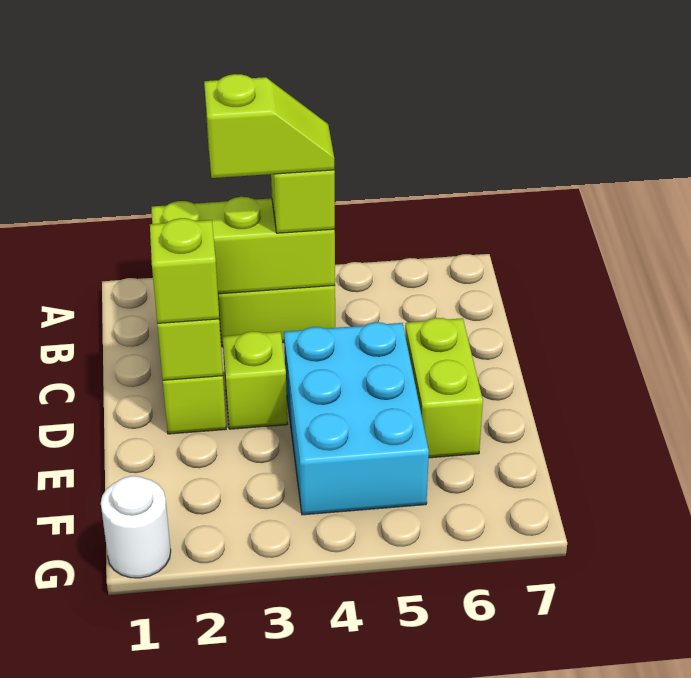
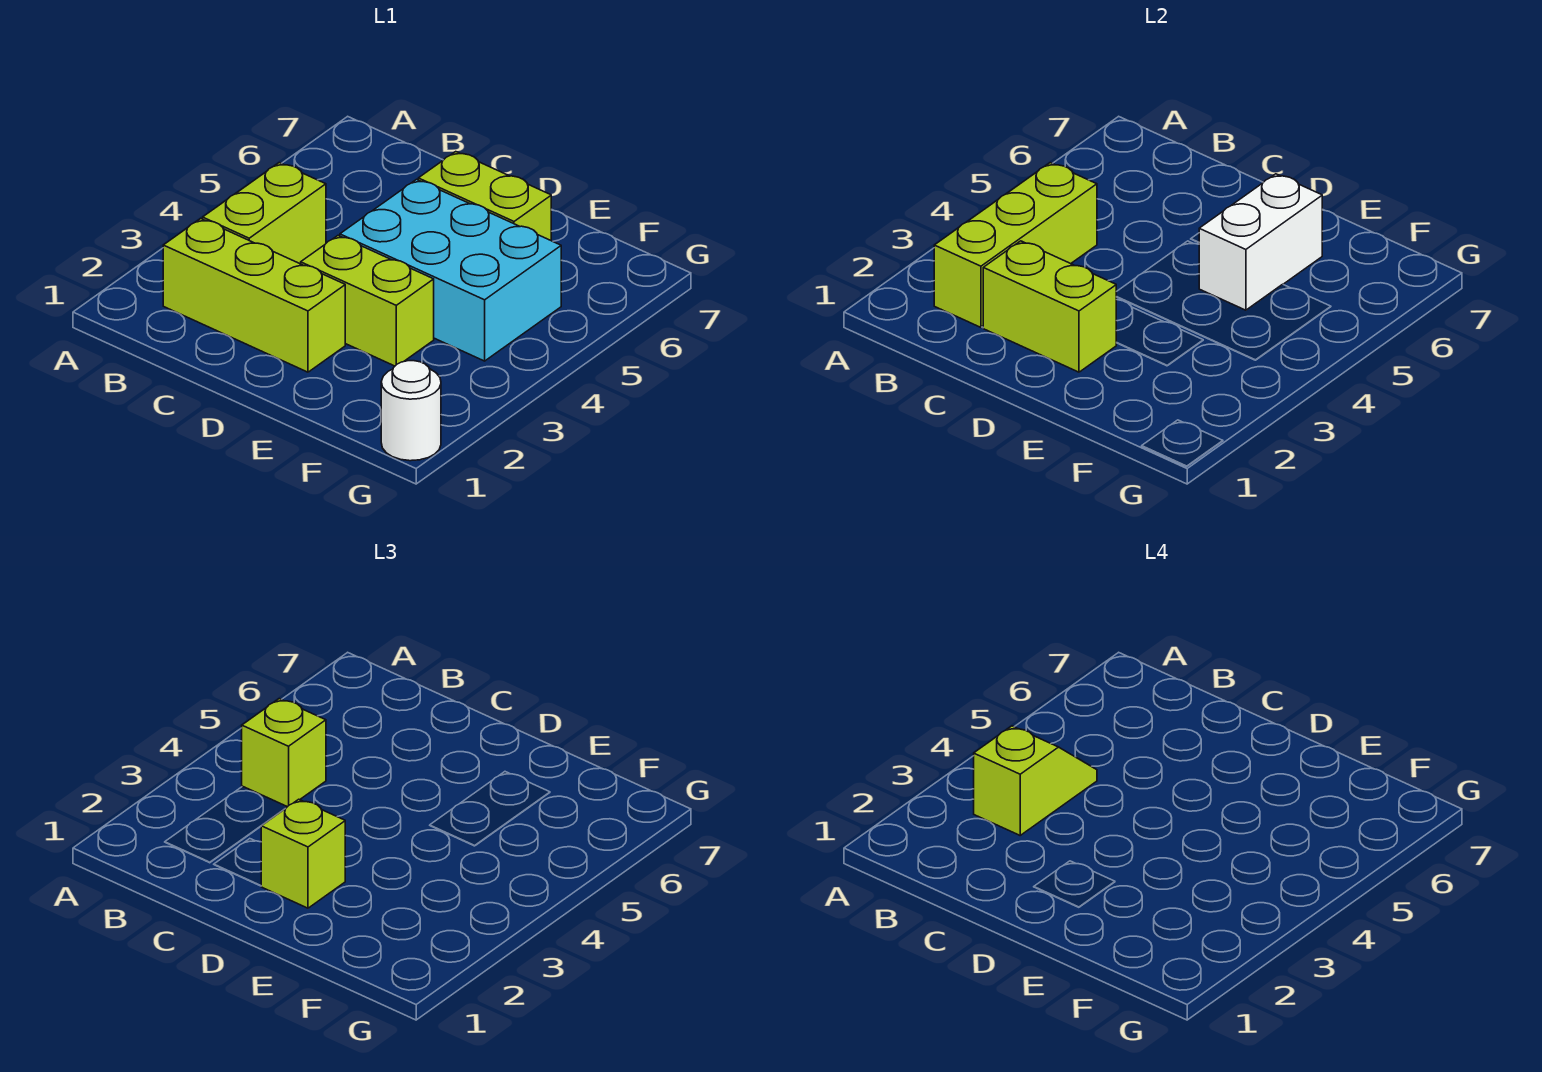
lime 1x1 brick [222,331,287,429] -> lime 1x2 brick [301,235,434,366]
none -> white 1x2 brick [1199,174,1322,310]

